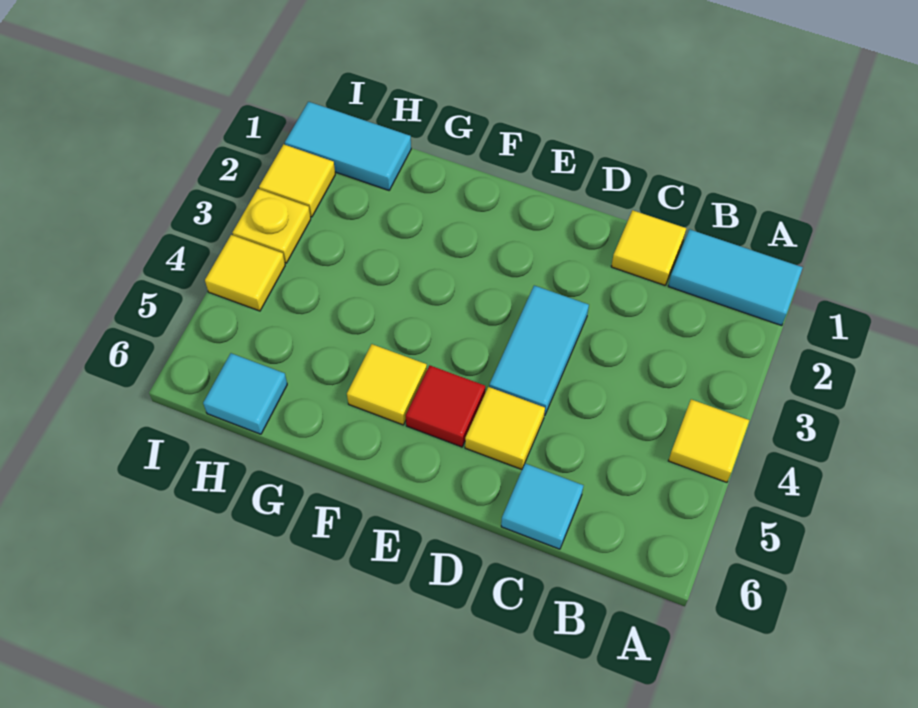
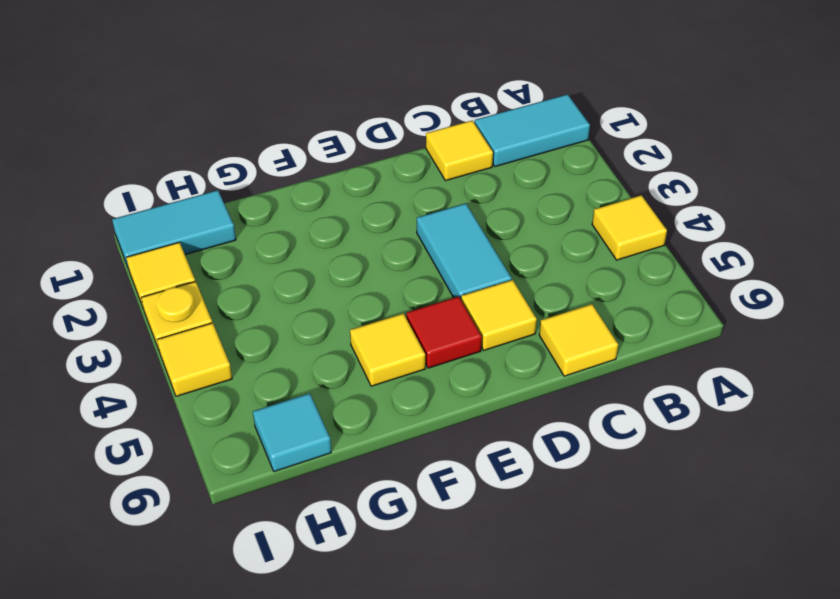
cyan 1x1 tile [501,463,584,549] -> yellow 1x1 tile [539,304,618,376]

